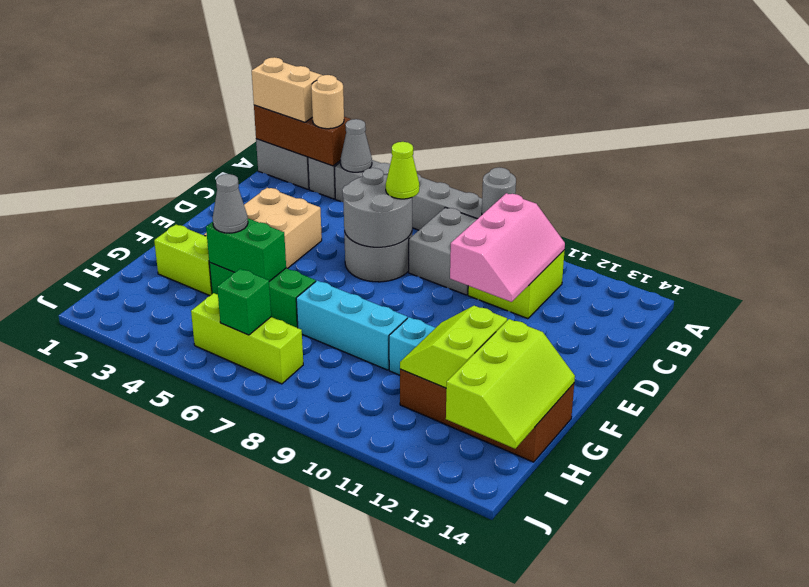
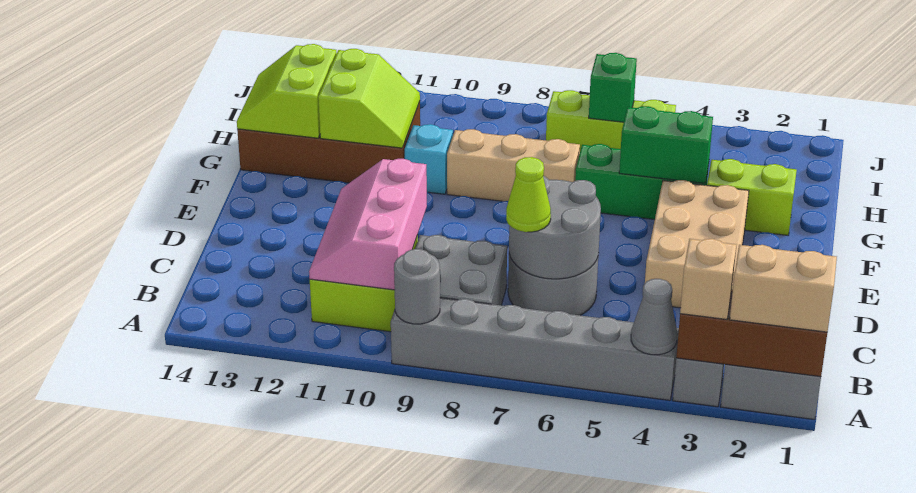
tan 1x1 round brick [311,75,344,129] -> tan 1x1 brick [680,239,736,319]
grey 1x1 cone [213,174,248,233] -> none
cyan 1x3 brick [296,281,407,370] -> tan 1x3 brick [447,129,580,201]
lime 2x3 slope [446,319,575,449] -> lime 2x2 slope [237,44,337,138]

